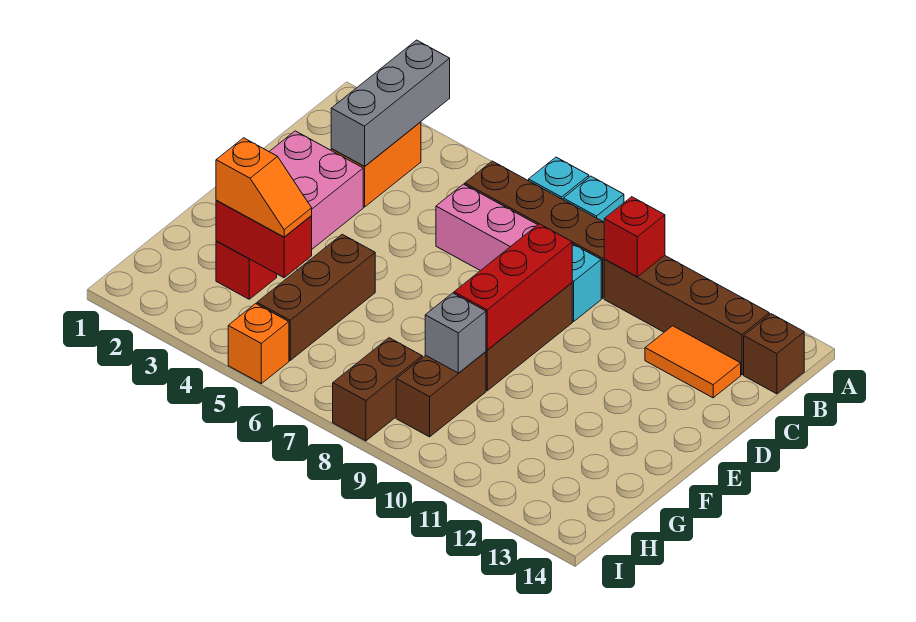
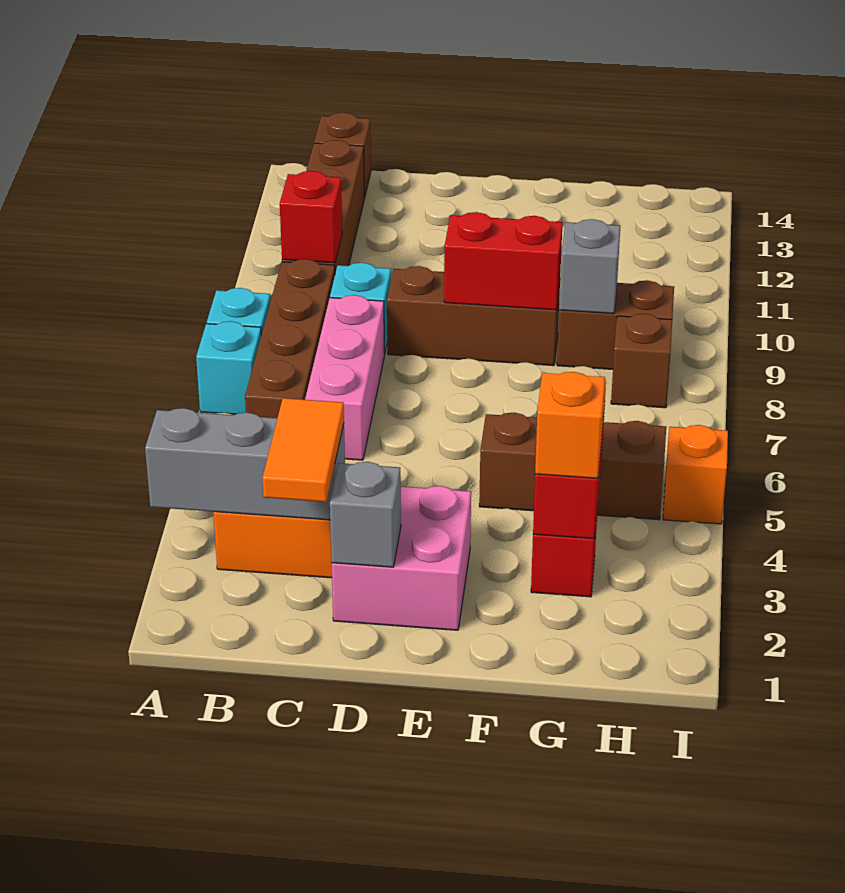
orange 1x2 tile [645,326,741,398] -> orange 1x2 tile moved to [263,398,344,502]
none -> grey 1x1 brick [330,462,401,567]
red 1x3 brick [454,224,572,350] -> red 1x2 brick [444,212,563,310]
brown 1x2 brick [333,338,422,441] -> brown 1x1 brick [611,314,672,408]

